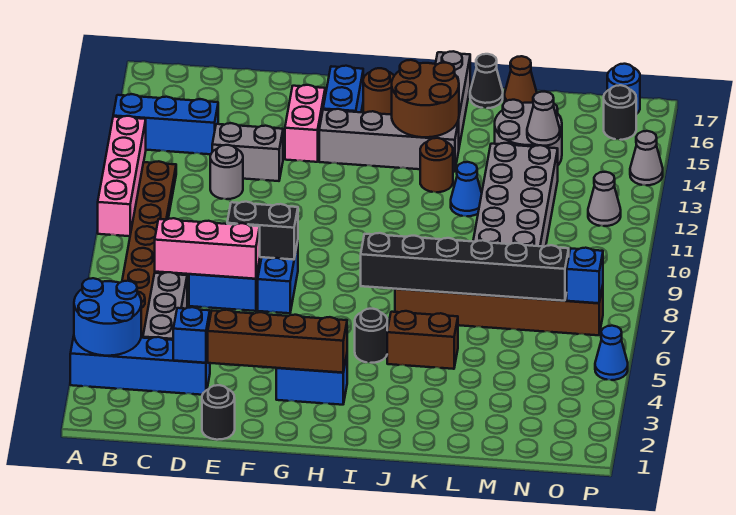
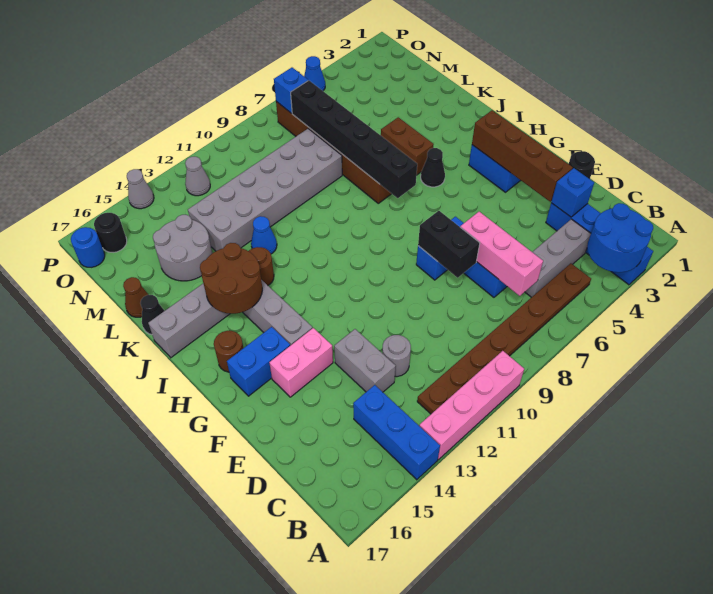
black 1x1 round brick [355,309,387,363] -> black 1x1 cone [421,148,445,187]
grey 1x1 cone [527,92,560,146] -> none

